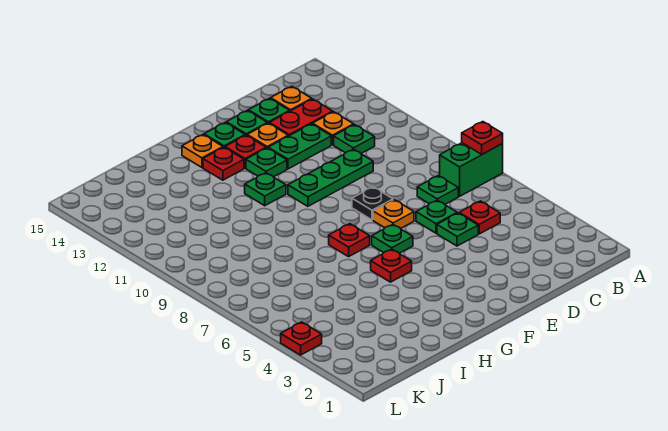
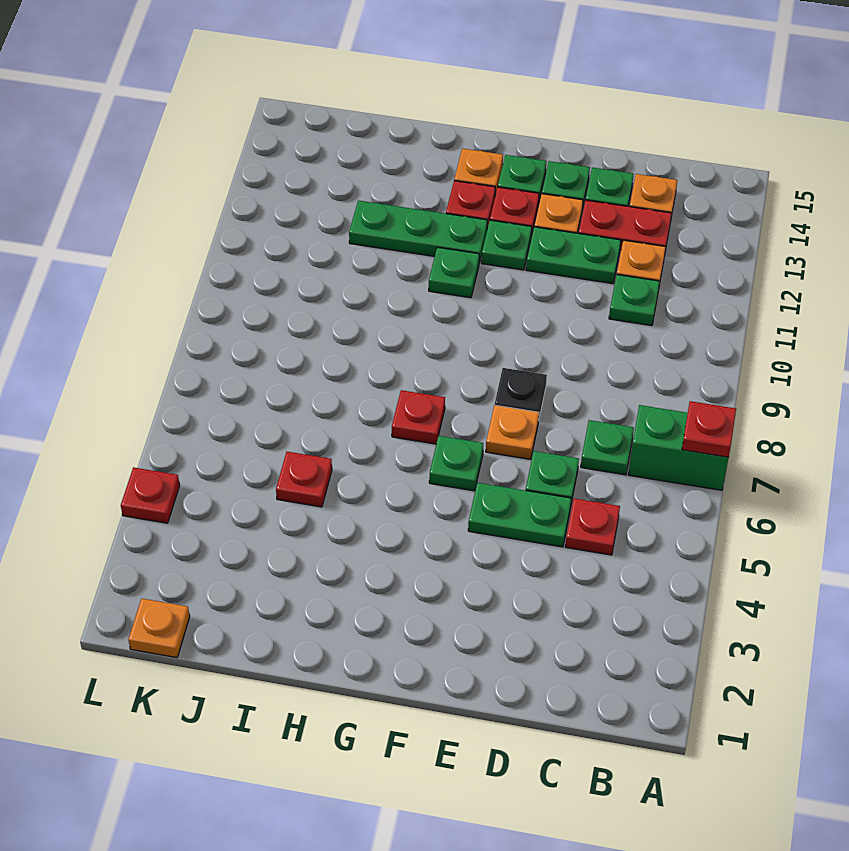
green 1x1 plate [437,213,478,246] -> green 1x2 plate [468,483,571,547]
green 1x3 plate [288,149,373,206] -> green 1x3 plate moved to [349,201,488,263]
red 1x1 plate [371,249,412,282] -> red 1x1 plate moved to [276,452,332,507]
none -> orange 1x1 plate [128,599,190,658]

